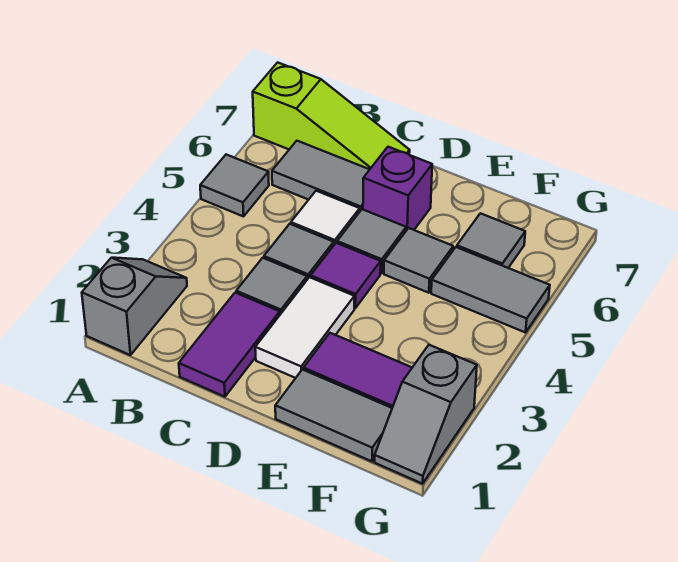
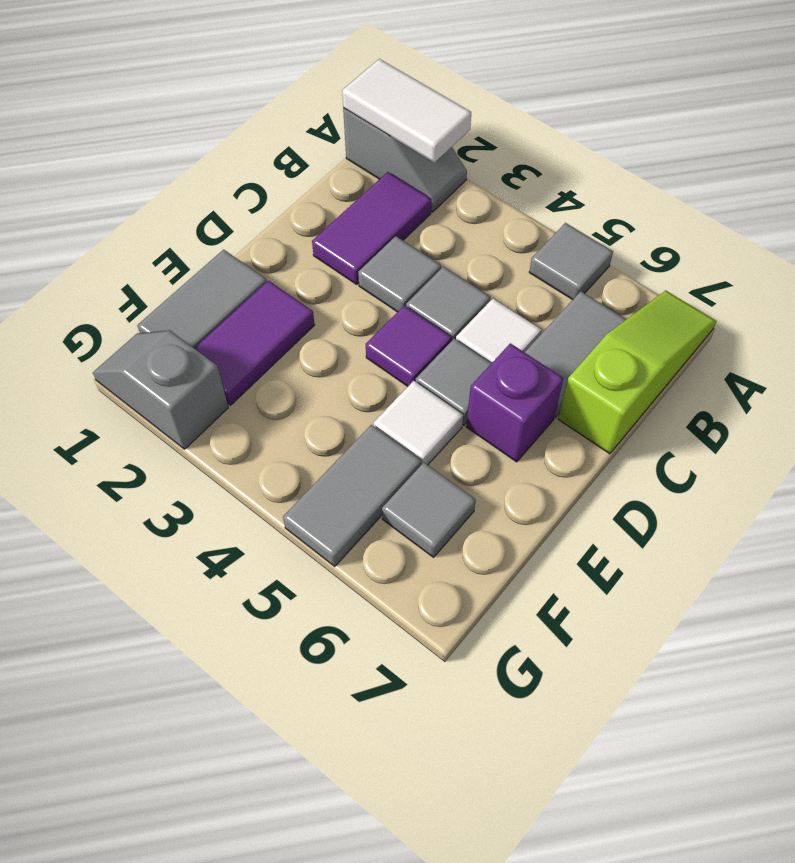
lime 1x3 slope [253,62,410,169] -> lime 1x3 slope turned to [558,291,716,454]
purple 1x2 tile [179,293,280,397] -> purple 1x2 tile turned to [312,172,431,285]
white 1x2 tile [255,277,354,378] -> white 1x2 tile moved to [342,59,471,162]
grey 1x1 tile [384,228,453,293] -> white 1x1 tile [373,381,463,465]

